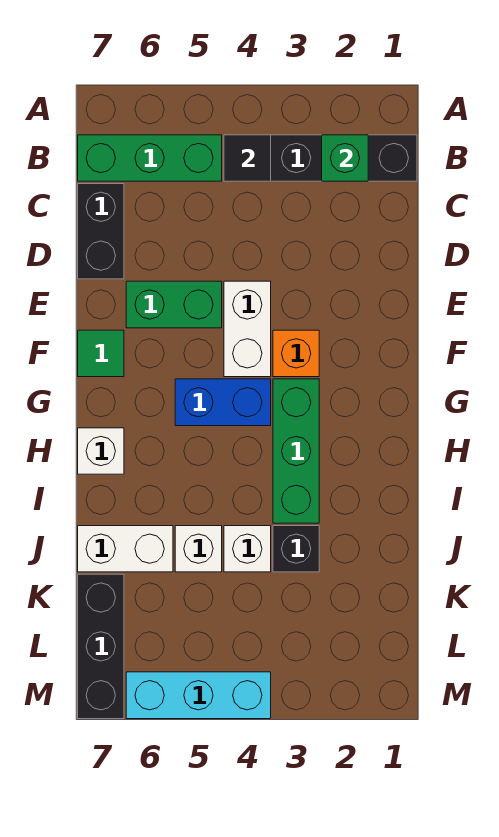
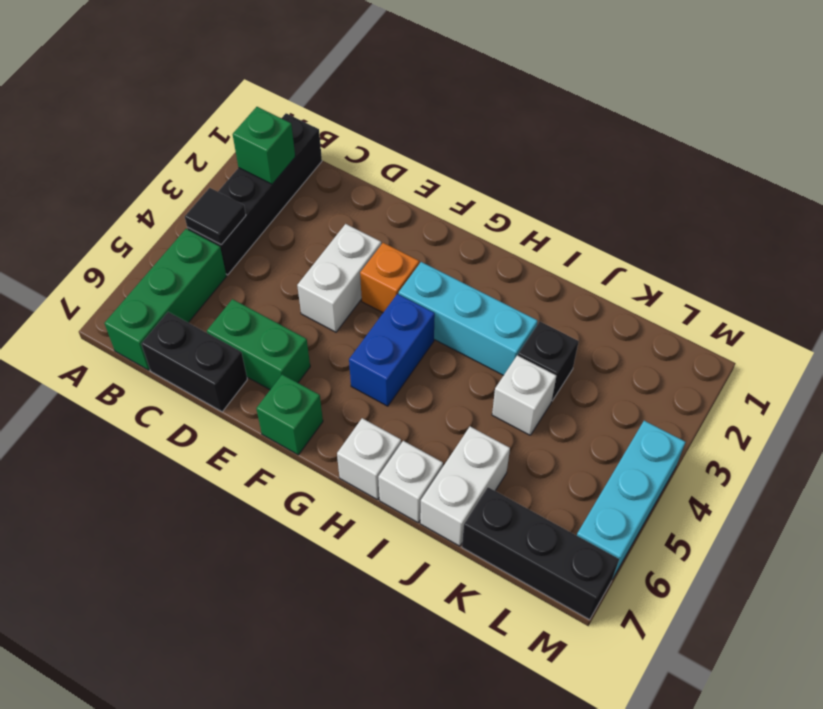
white 1x2 brick [224,281,271,377] -> white 1x2 brick turned to [297,224,381,332]
green 1x2 brick [126,281,222,328] -> green 1x2 brick turned to [207,299,310,389]
green 1x1 tile [78,330,124,377] -> green 1x1 brick [256,374,323,455]
green 1x3 brick [273,379,319,523] -> cyan 1x3 brick [399,262,538,375]
white 1x1 brick [175,526,222,572] -> white 1x1 brick moved to [378,441,443,522]

